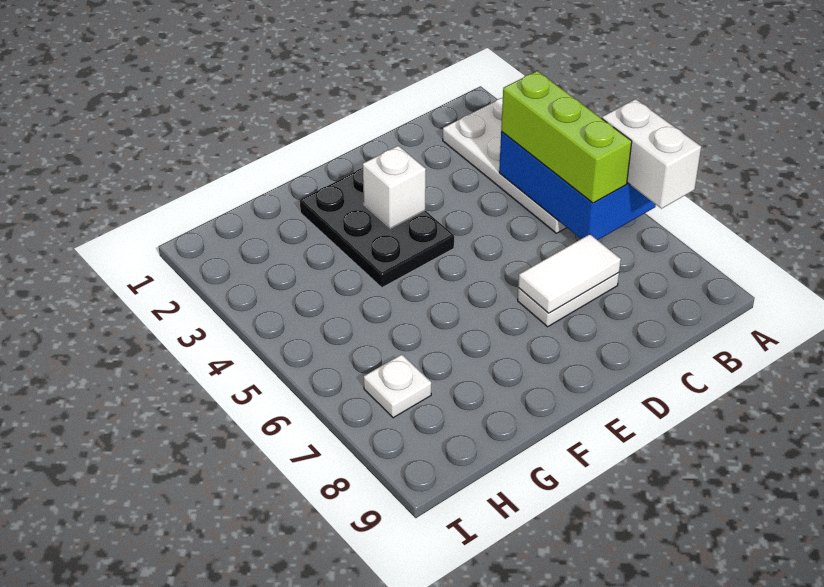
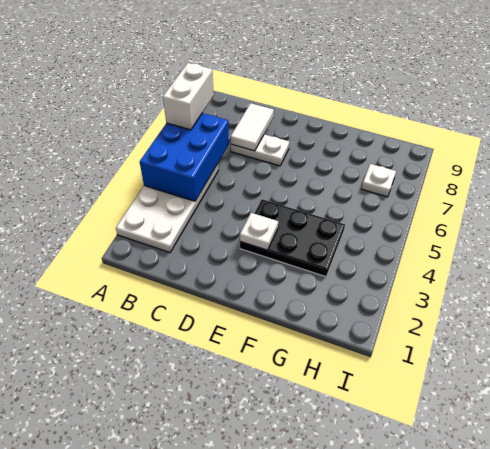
lime 1x3 brick [501,71,632,203] -> none
white 1x2 tile [518,234,621,313] -> white 1x2 tile turned to [231,103,274,151]
black 2x3 plate [300,168,454,288] -> black 2x3 plate turned to [240,199,345,277]
white 1x1 brick [363,146,426,228] -> white 1x1 plate [240,213,278,250]

